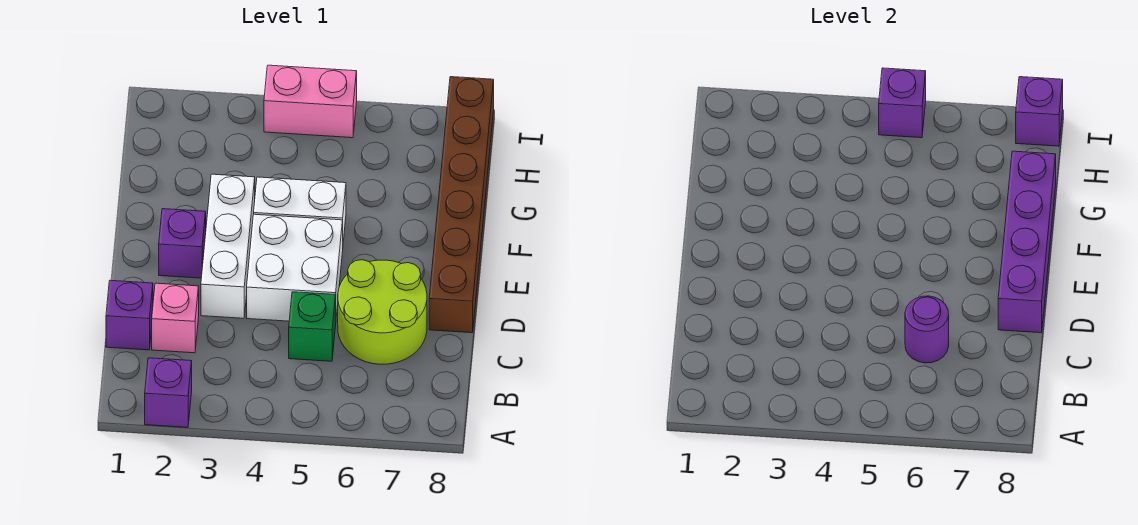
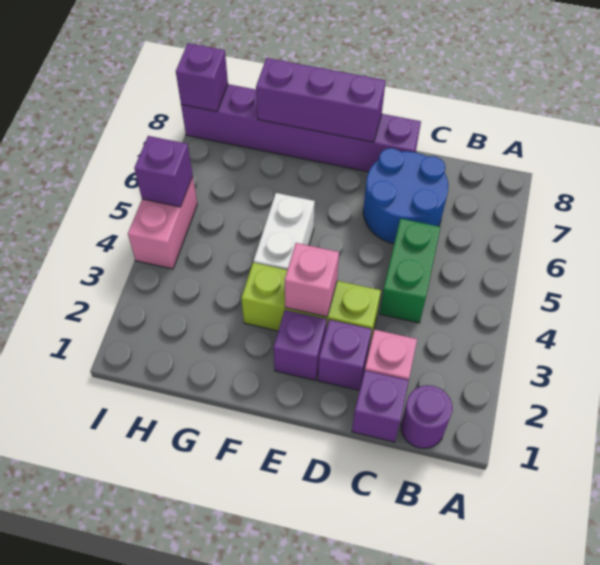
purple 1x1 brick [145,358,192,427] -> purple 1x1 brick moved to [318,320,372,390]
green 1x1 brick [289,292,336,361] -> green 1x2 brick [380,219,441,323]
lime 2x2 round brick [338,260,427,364] -> blue 2x2 round brick [363,148,448,244]
purple 1x1 round brick [905,296,949,363] -> purple 1x1 round brick moved to [401,385,452,448]
white 1x3 brick [201,174,255,318] -> lime 1x3 brick [241,263,381,347]
white 2x2 brick [247,214,343,321] -> none
brown 1x6 brick [429,77,494,333] -> purple 1x6 brick [181,84,421,172]
purple 1x4 brick [998,151,1056,333] -> purple 1x3 brick [256,58,386,142]
none -> pink 1x1 brick [285,243,339,317]

